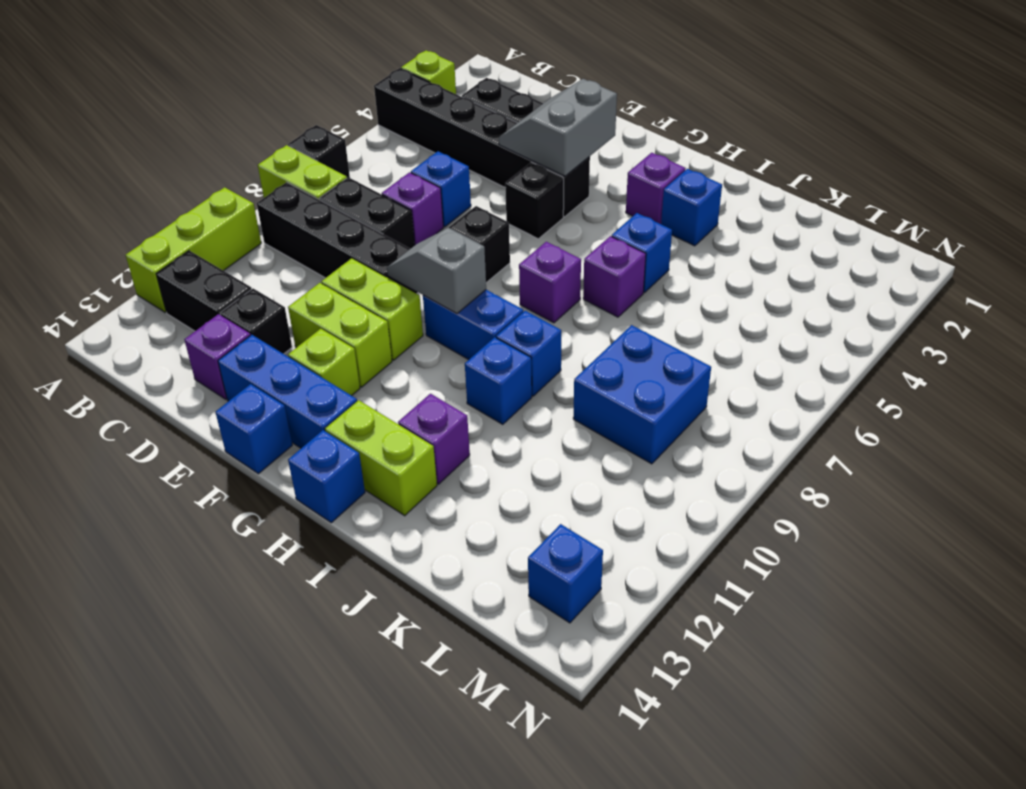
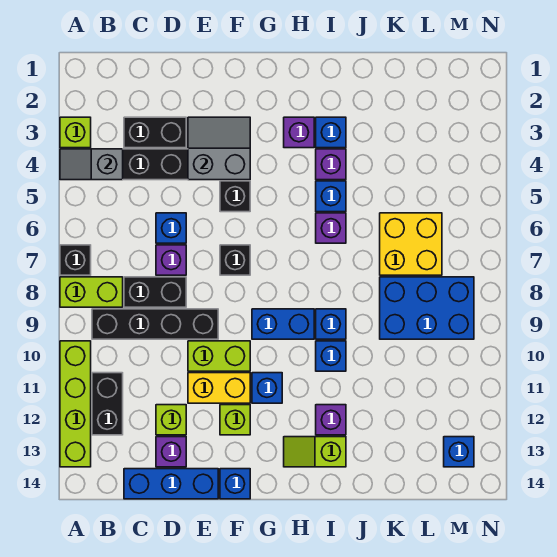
lime 1x3 brick [126,187,261,312] -> lime 1x4 brick [60,341,91,467]
black 1x2 brick [156,251,252,331] -> black 1x2 brick turned to [92,373,123,435]
black 1x1 brick [220,289,292,354] -> lime 1x1 brick [156,405,186,435]
grey 2x2 slope [499,79,617,176] -> grey 2x2 slope turned to [188,117,250,180]
lime 1x2 brick [288,283,392,387] -> yellow 1x2 brick [188,373,250,403]
blue 1x3 brick [218,335,357,448] -> blue 1x3 brick moved to [124,469,218,499]
grey 1x2 slope [387,228,486,314] -> grey 1x2 slope moved to [60,149,123,180]
purple 1x1 brick [519,242,581,323] -> purple 1x1 brick moved to [316,149,346,180]
lime 1x2 brick [325,400,437,516] -> lime 1x2 slope [284,437,346,467]
blue 1x1 brick [288,430,365,523] -> blue 1x1 brick moved to [252,373,282,403]
none -> yellow 2x2 brick [380,213,442,275]
blue 2x2 brick [573,325,711,464] -> blue 2x3 brick [380,277,474,339]

